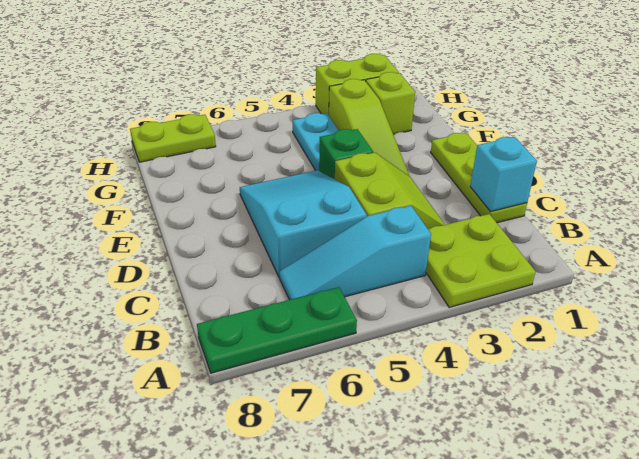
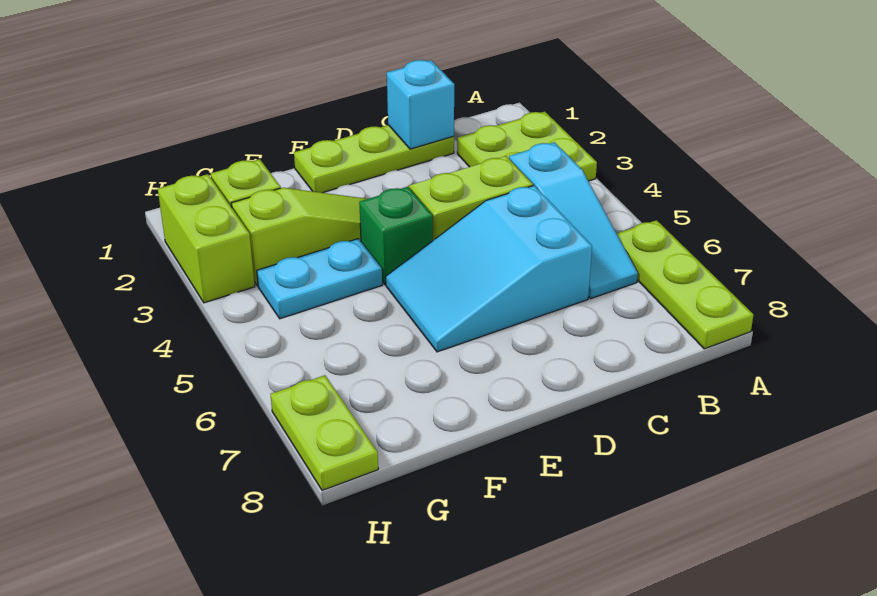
green 1x3 plate [197,287,357,373] -> lime 1x3 plate [617,220,753,349]

